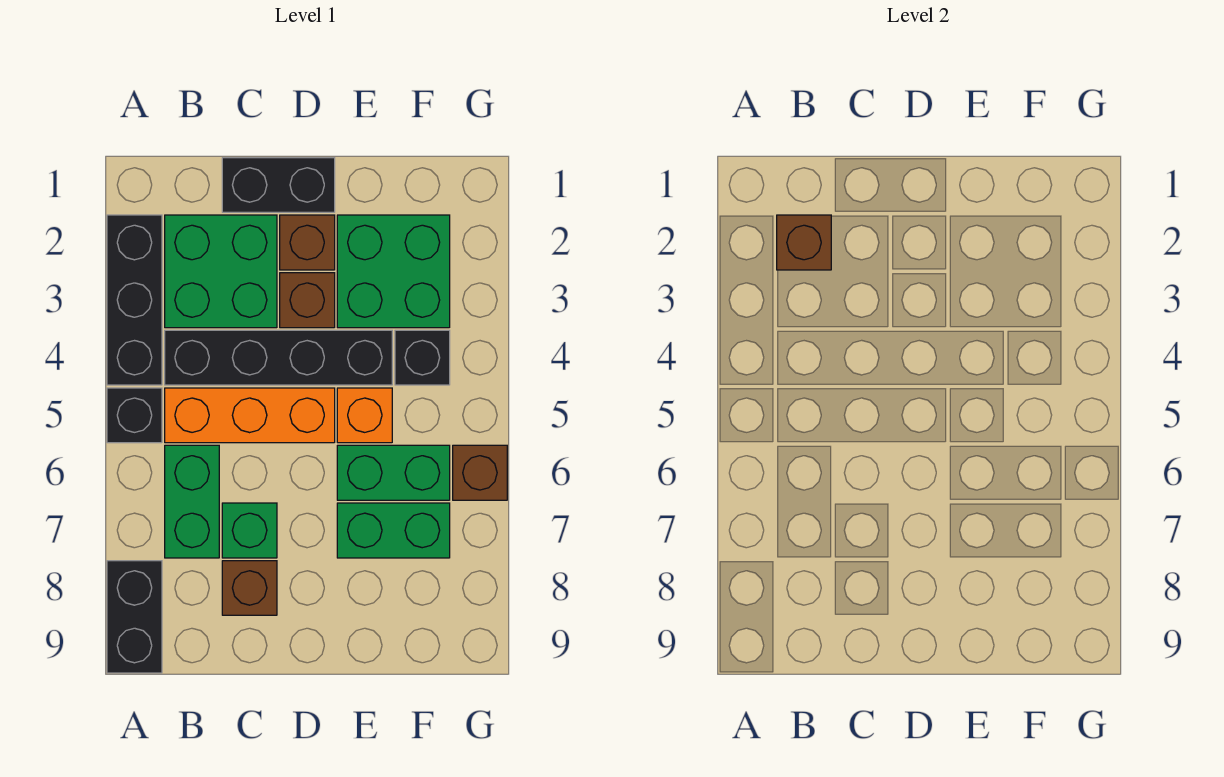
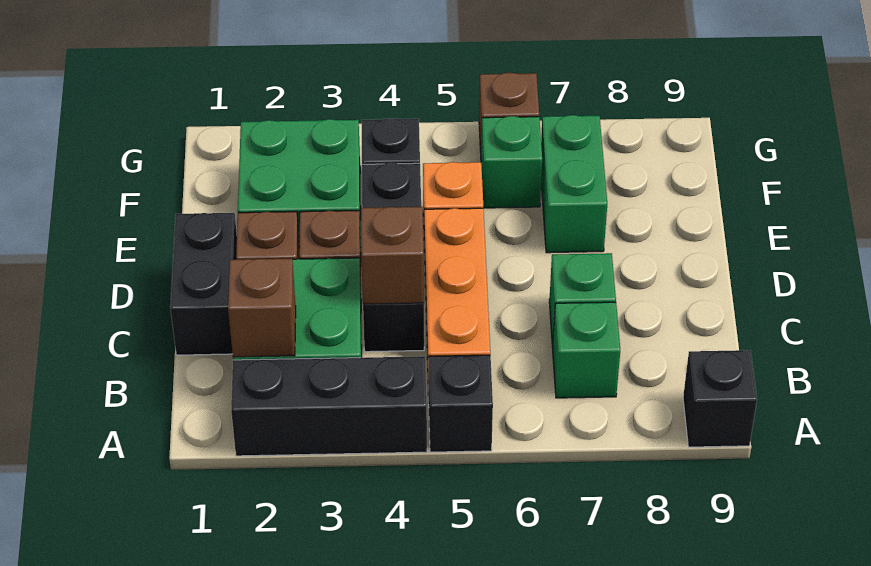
black 1x2 brick [107,561,162,673] -> black 1x1 brick [683,350,757,447]
black 1x4 brick [165,330,392,385] -> black 1x3 brick [362,163,424,352]
green 1x2 brick [165,445,219,558] -> green 1x1 brick [552,302,620,398]
brown 1x1 brick [222,561,277,615] -> brown 1x1 brick moved to [361,207,424,304]
green 1x2 brick [337,445,450,500] -> green 1x1 brick [481,116,542,208]

